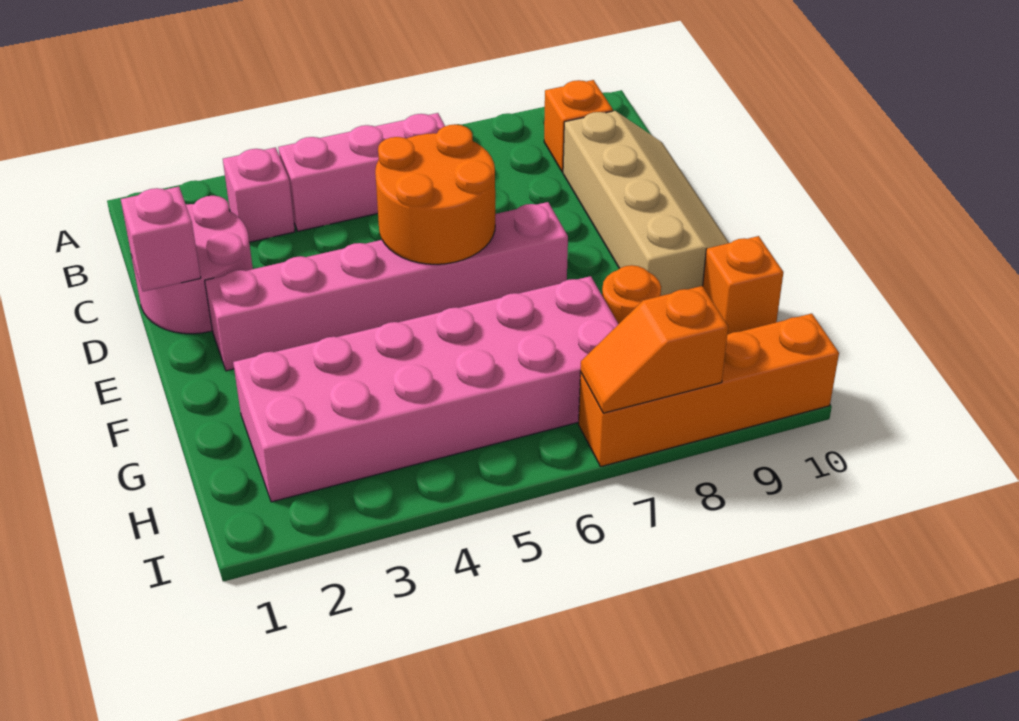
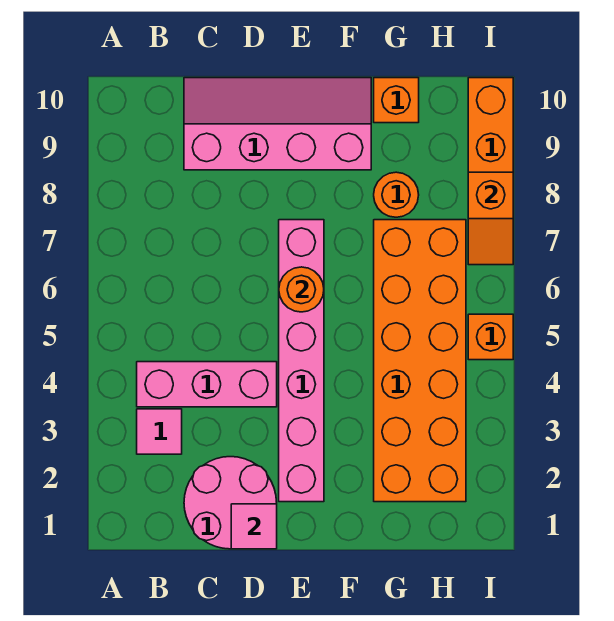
pink 1x1 brick [223,147,295,242] -> pink 1x1 tile [137,409,182,454]
pink 1x3 brick [278,113,445,231] -> pink 1x3 brick turned to [137,362,277,407]
orange 1x1 brick [544,80,613,172] -> orange 1x1 brick moved to [468,314,513,360]
tan 2x4 slope [563,111,729,296] -> pink 2x4 slope [184,78,371,170]
pink 1x1 brick [121,187,201,291] -> pink 1x1 tile [231,504,277,549]
orange 2x2 round brick [375,124,495,264] -> orange 1x1 round brick [279,267,324,312]
pink 2x6 brick [233,276,618,502] -> orange 2x6 brick [374,220,466,502]

